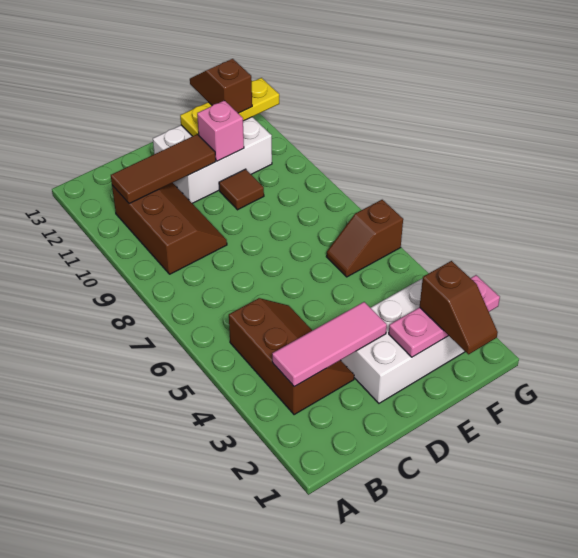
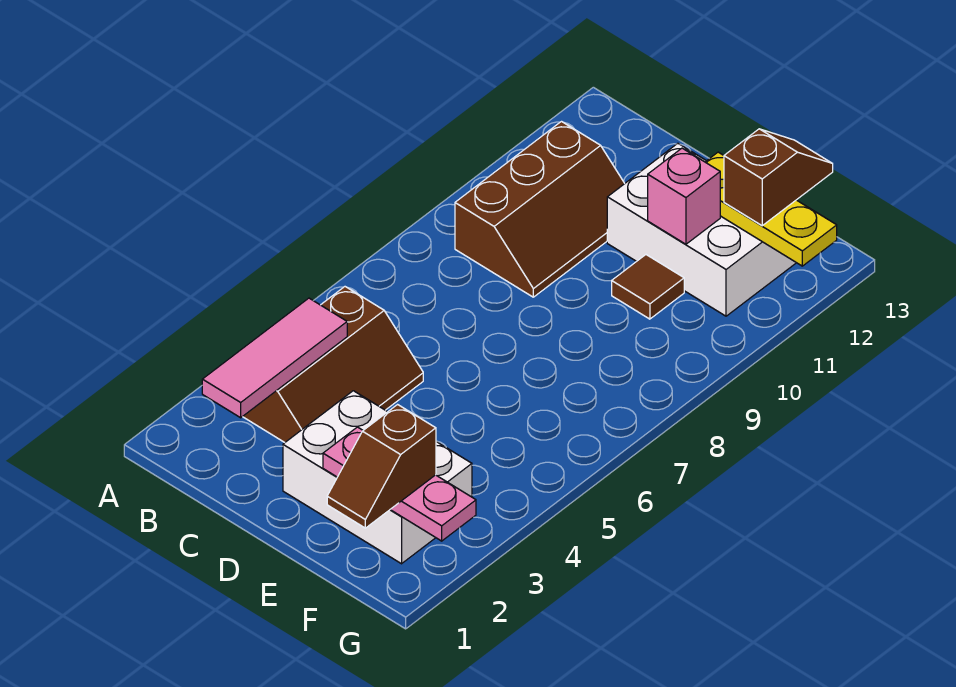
pink 1x3 tile [272,302,387,387] -> pink 1x3 tile turned to [202,298,347,418]
brown 1x3 tile [111,134,216,204] -> none
brown 1x2 slope [326,200,403,277] -> none

